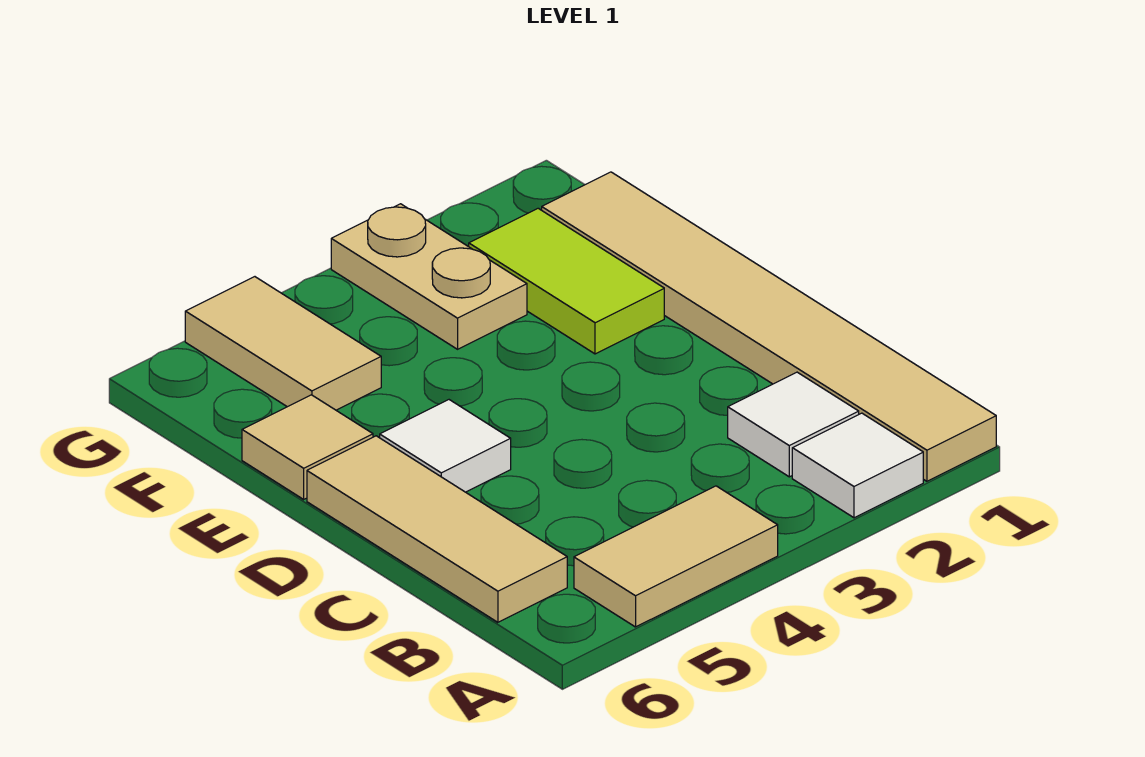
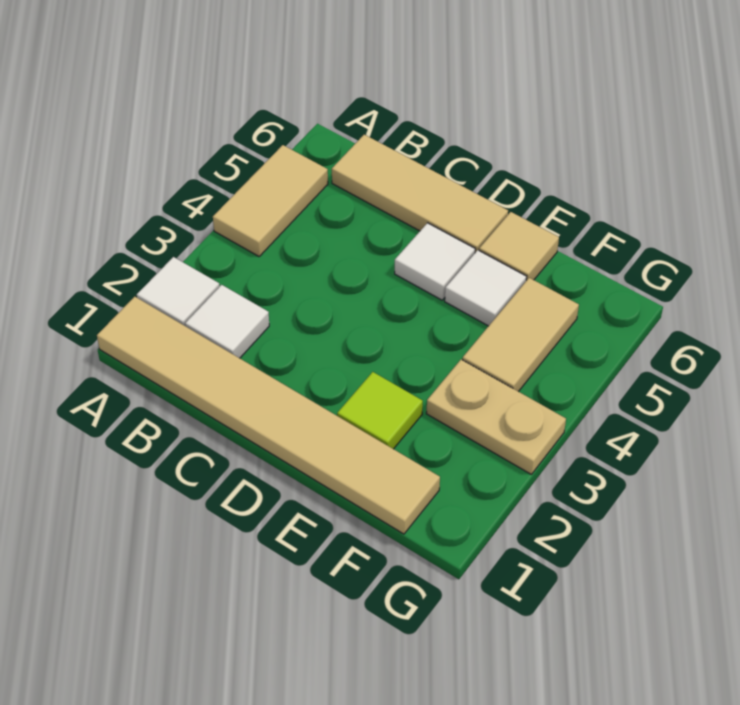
lime 1x2 tile [469,208,664,354] -> lime 1x1 tile [337,372,423,449]
none -> white 1x1 tile [445,250,527,326]
tan 1x2 tile [185,277,381,410] -> tan 1x2 tile turned to [463,278,579,392]

